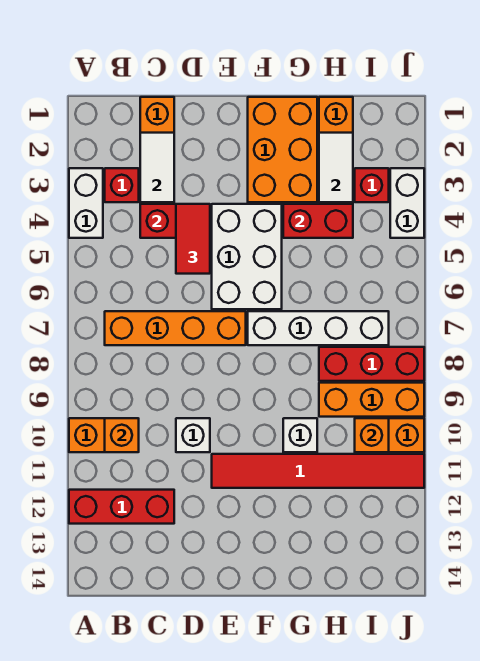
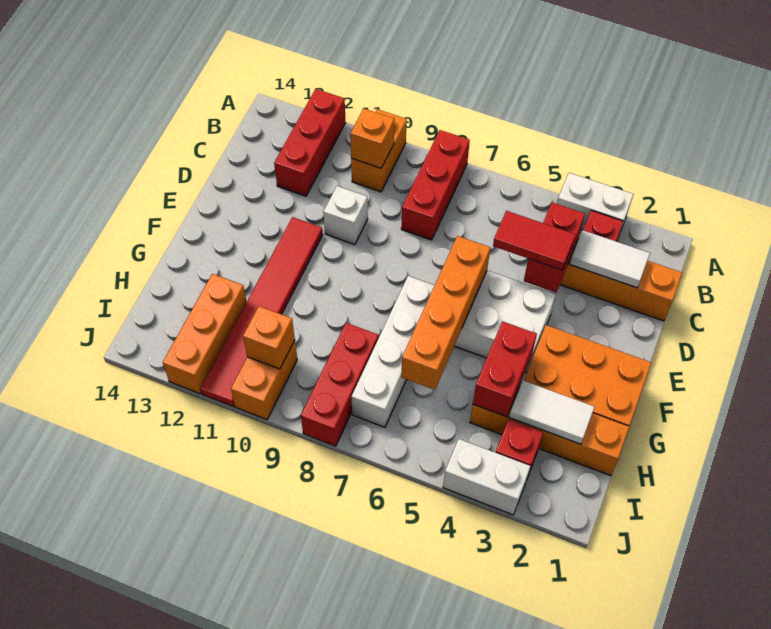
none -> red 1x3 brick [401,130,470,240]
orange 1x4 brick [105,311,246,345] -> orange 1x4 brick moved to [401,236,490,390]
white 1x1 brick [283,418,317,452] -> none
orange 1x3 brick [319,383,424,417] -> orange 1x3 brick moved to [163,274,247,394]

